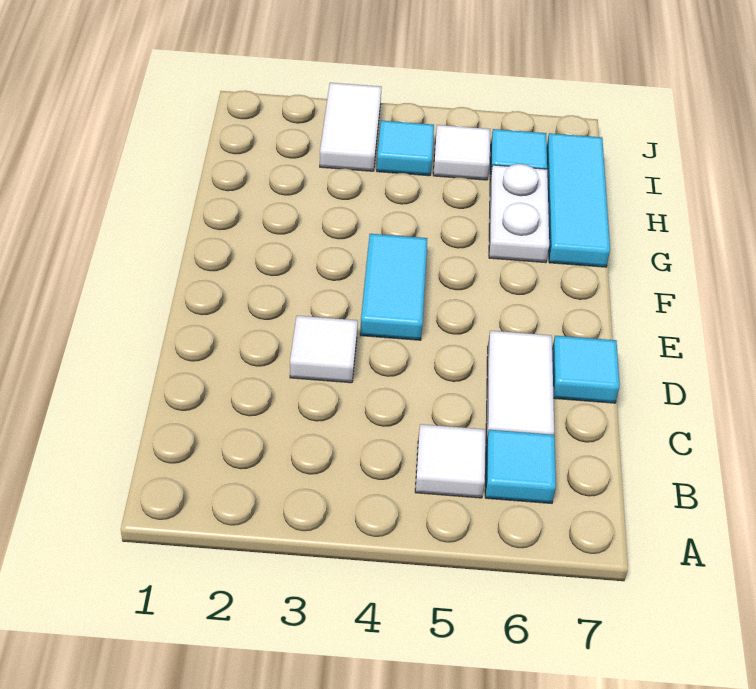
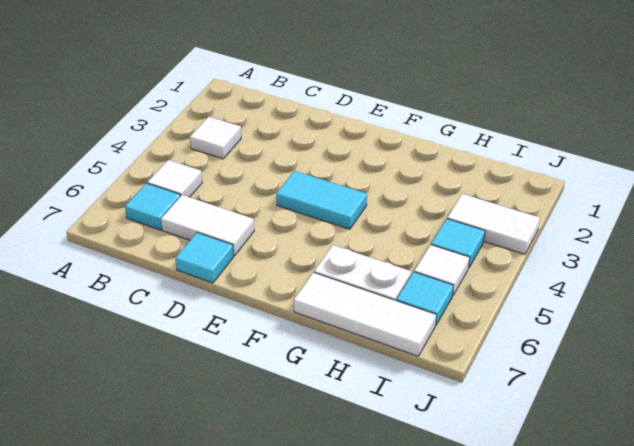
white 1x1 tile [290,316,358,383] -> white 1x1 tile moved to [190,117,241,159]
cyan 1x3 tile [547,133,610,267] -> white 1x3 tile [294,272,436,356]

